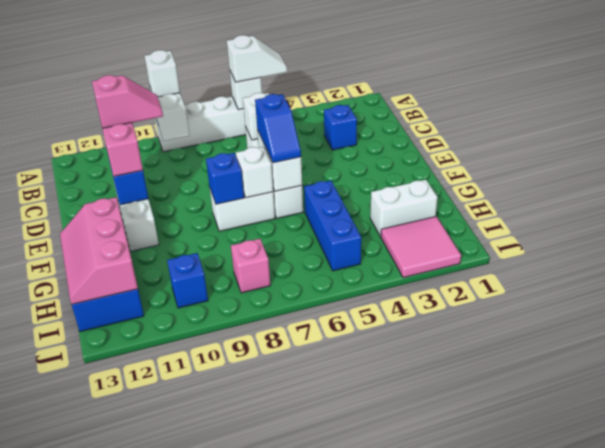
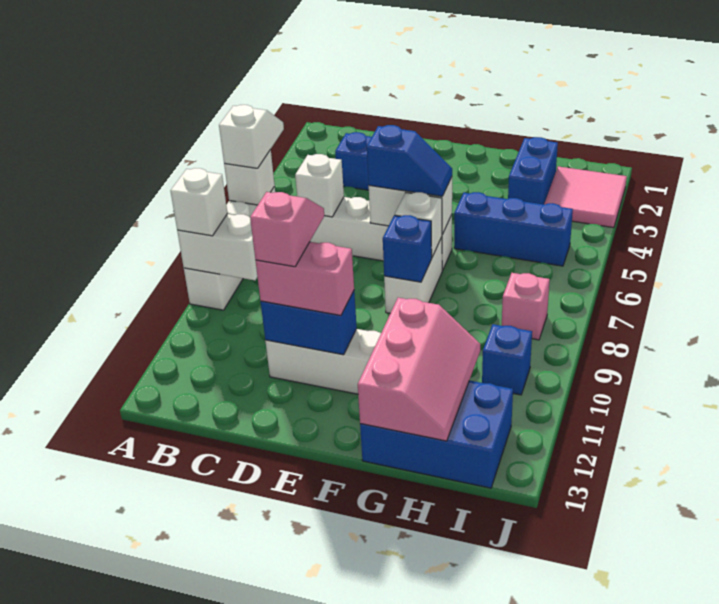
pink 2x3 slope [60,197,138,304] -> pink 2x3 slope turned to [358,298,480,441]
white 1x2 brick [370,180,438,237] -> blue 1x2 brick [508,137,558,204]

